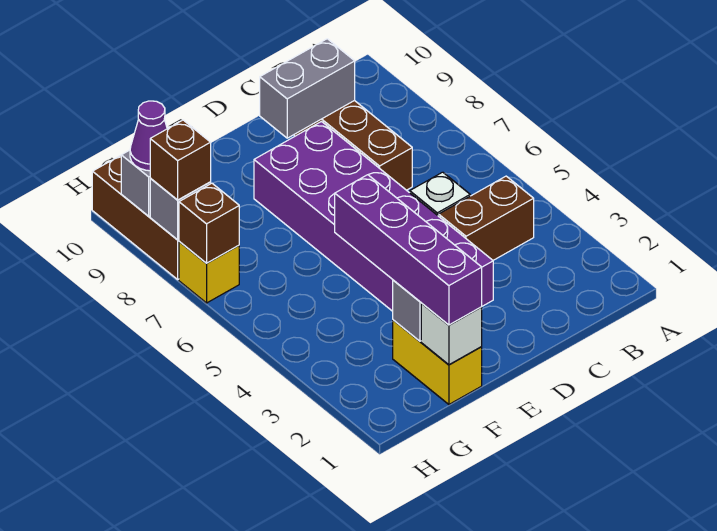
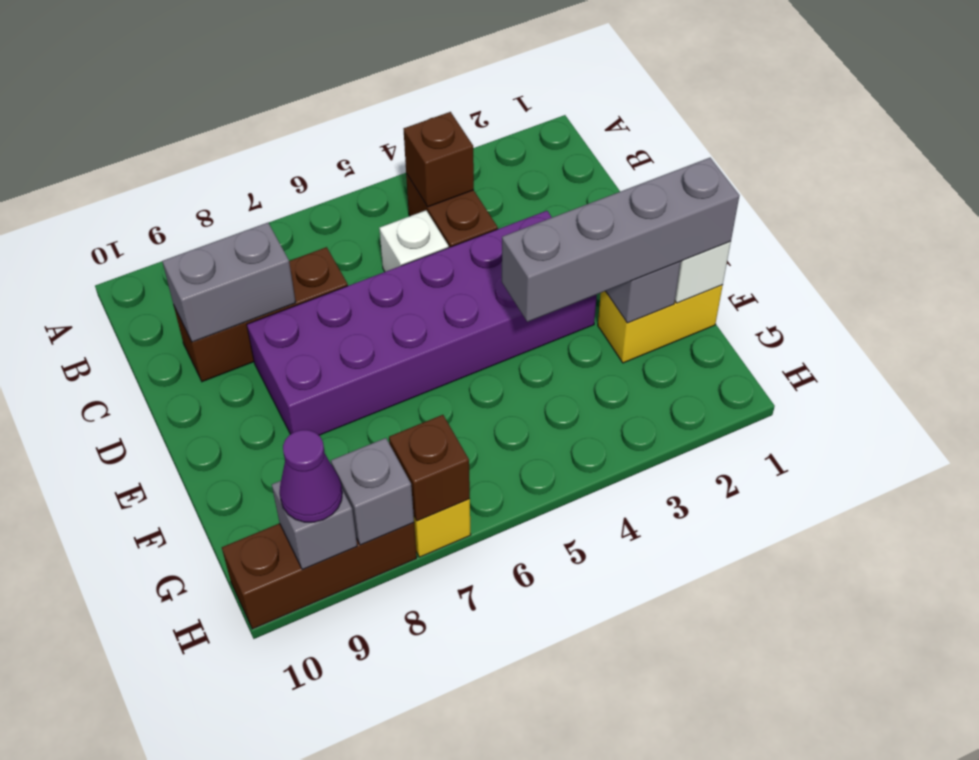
grey 1x2 brick [260,39,355,138] -> grey 1x2 brick turned to [162,223,296,342]
purple 1x4 brick [335,175,482,325] -> grey 1x4 brick [502,158,739,322]
brown 1x1 brick [150,120,211,200] -> brown 1x1 brick moved to [404,112,474,207]

